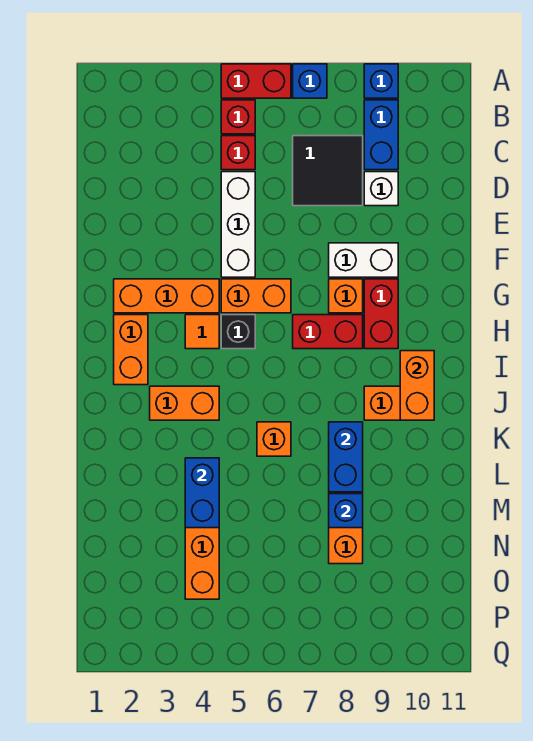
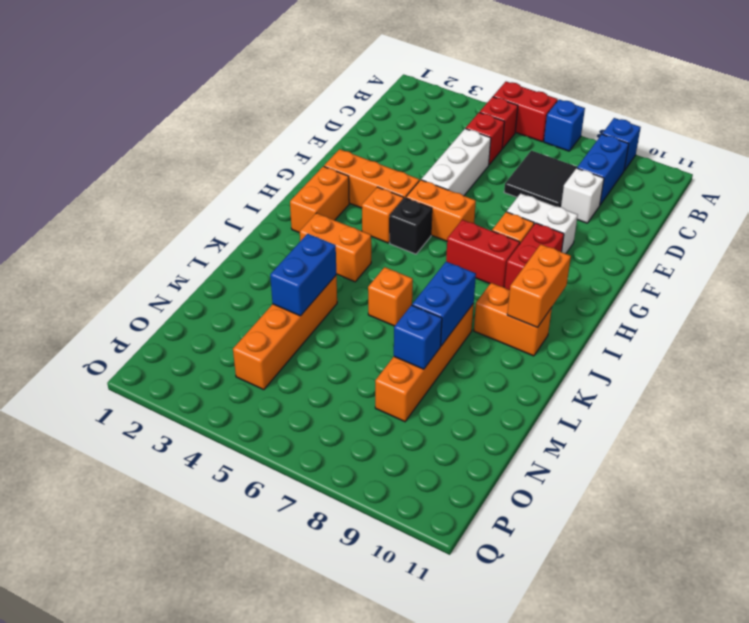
orange 1x1 tile [185,315,219,349] -> orange 1x1 brick [362,187,404,243]

